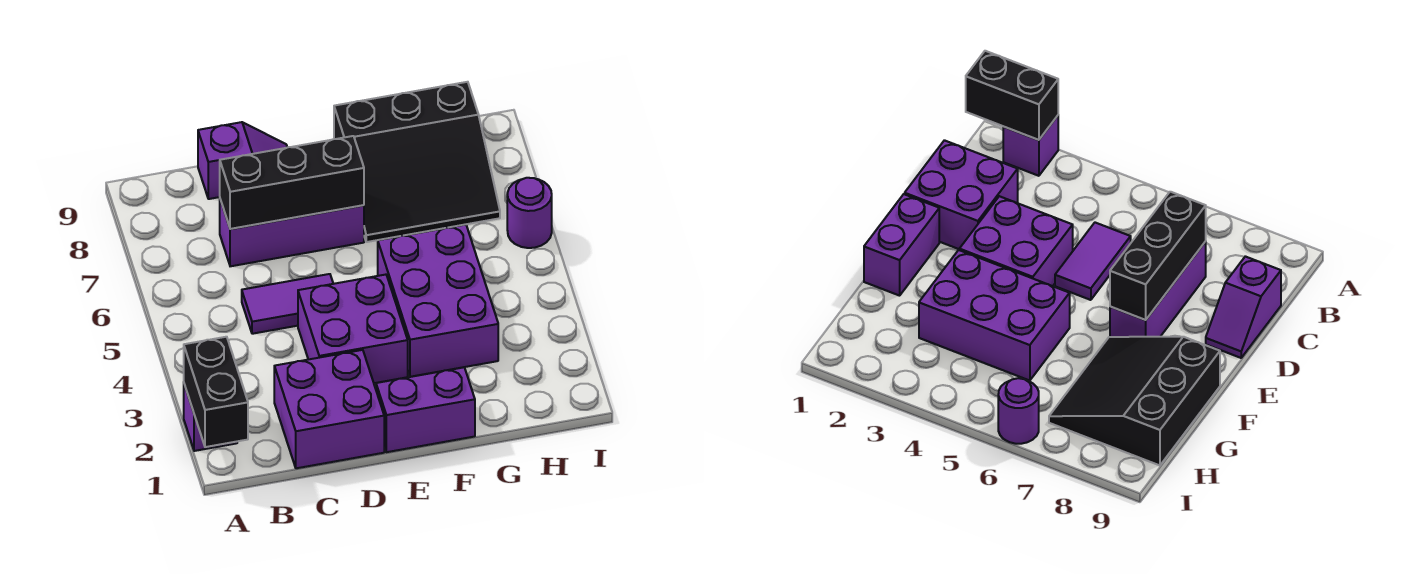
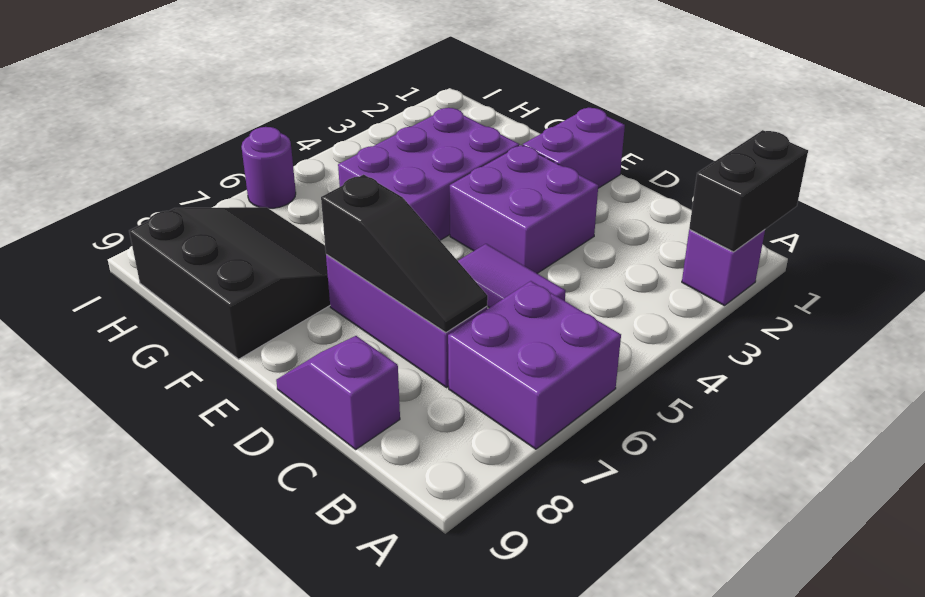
purple 2x2 brick [274,350,384,468] -> purple 2x2 brick moved to [448,281,621,449]
black 1x3 brick [220,136,364,229] -> black 1x3 slope [321,175,488,333]
purple 1x2 brick [376,367,475,452] -> purple 1x2 brick turned to [523,108,625,188]

